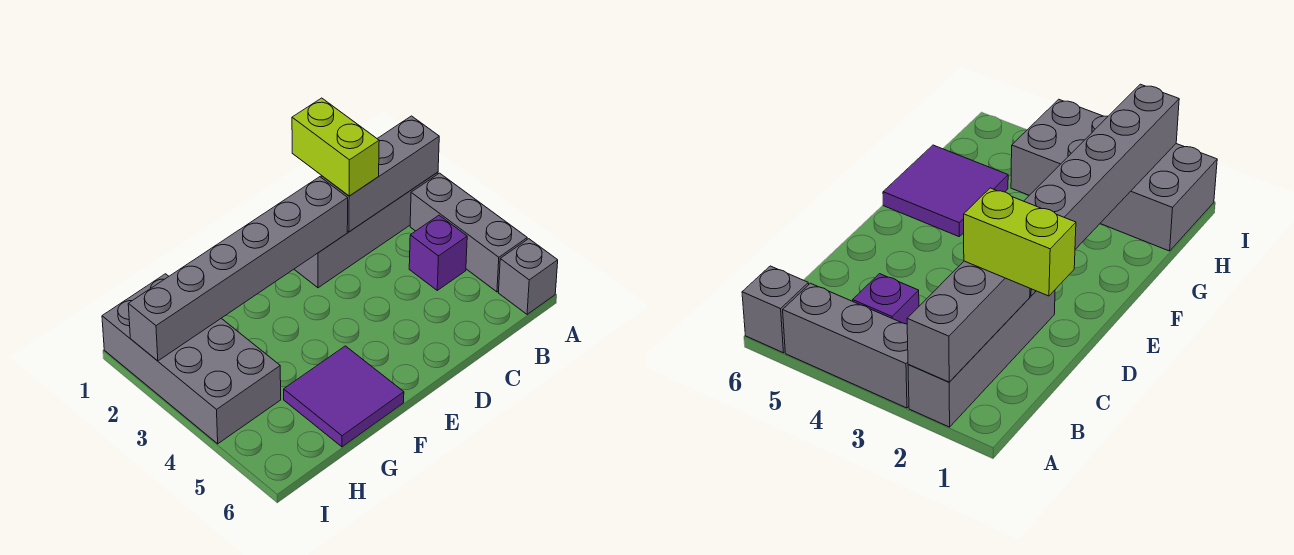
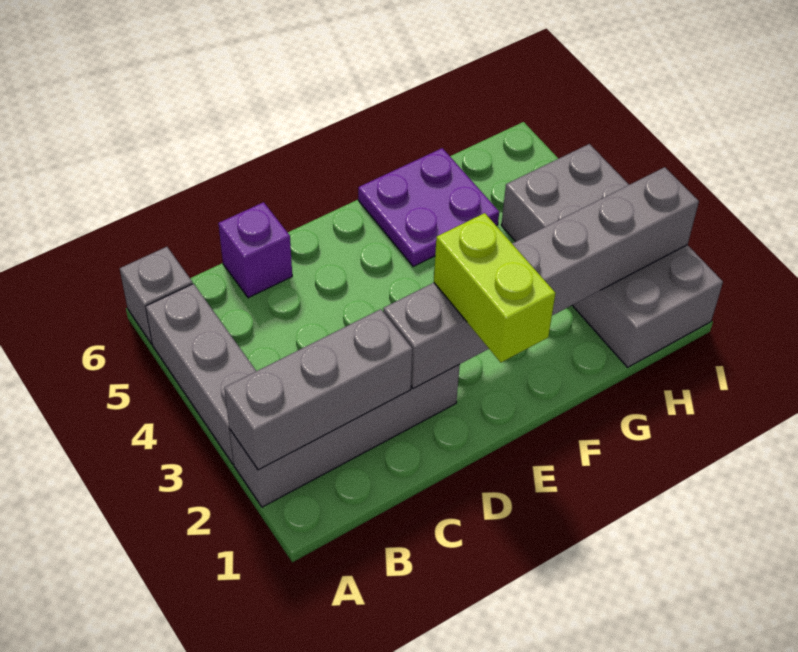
purple 1x1 brick [409,215,467,290] -> purple 1x1 brick moved to [218,202,292,298]
lime 1x2 brick [292,98,379,196] -> lime 1x2 brick moved to [434,213,555,362]
purple 2x2 tile [284,346,404,447] -> purple 2x2 plate [358,148,499,267]

